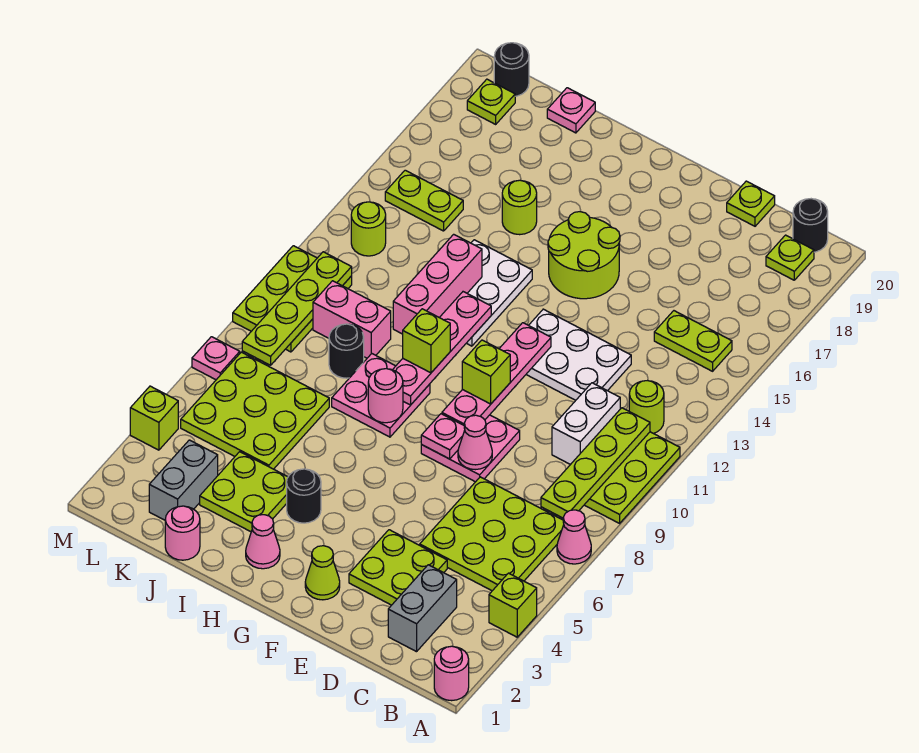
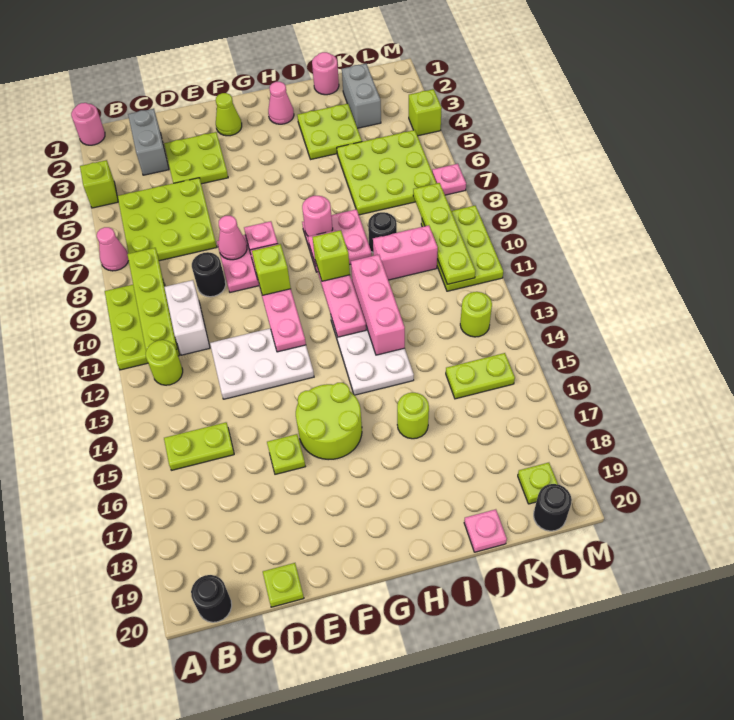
lime 1x1 plate [766,235,814,280] -> lime 1x1 plate moved to [267,434,305,474]
black 1x1 round brick [287,469,321,523] -> black 1x1 round brick moved to [192,252,226,297]

